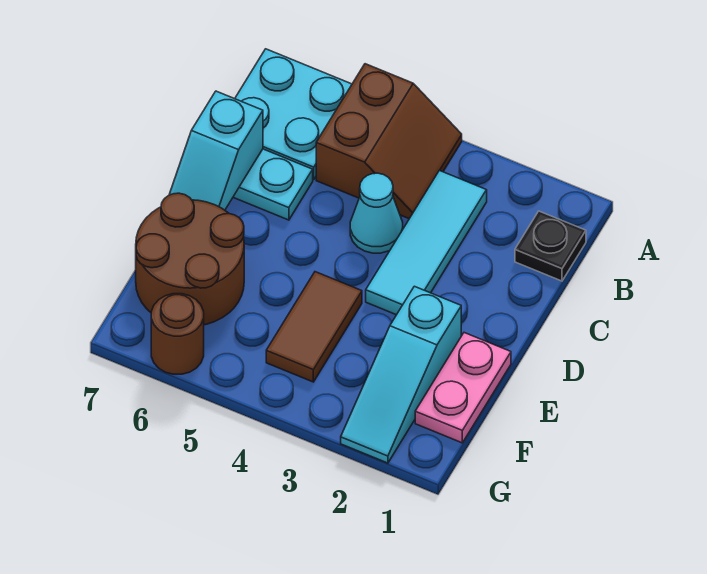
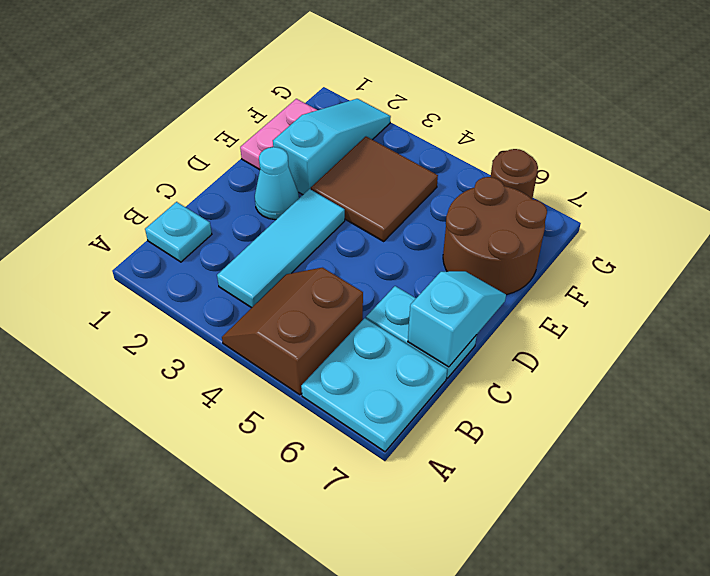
black 1x1 plate [515,211,586,281] -> cyan 1x1 plate [145,202,212,262]
cyan 1x1 cone [350,173,403,253] -> cyan 1x1 cone moved to [255,147,299,220]
brown 1x2 tile [266,272,362,382] -> brown 2x2 tile [311,137,438,241]

